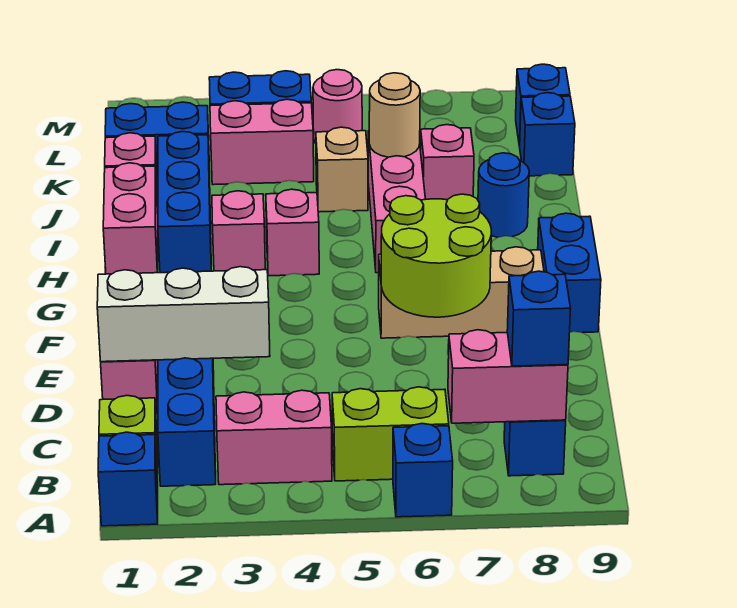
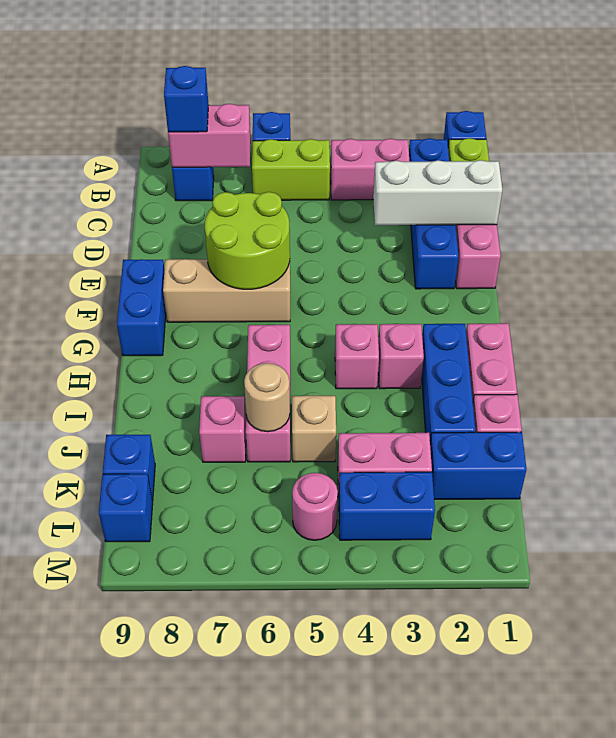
blue 1x1 round brick [478,153,529,237] -> none

